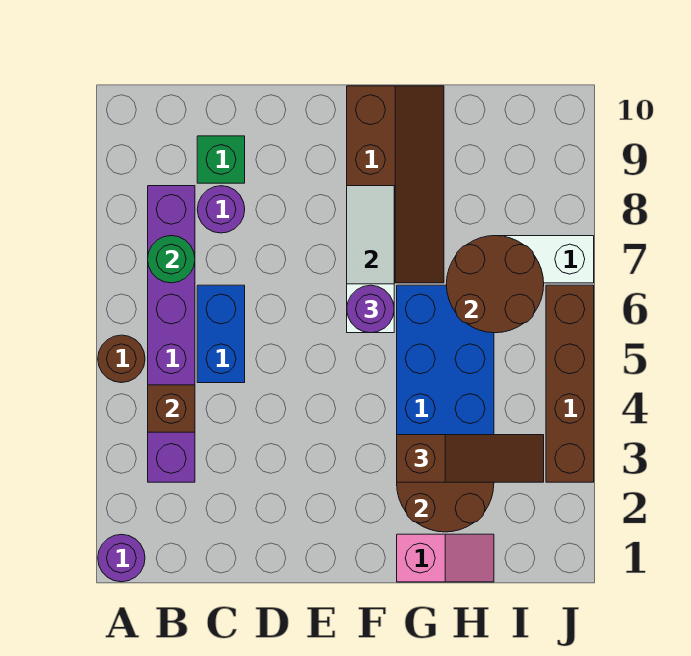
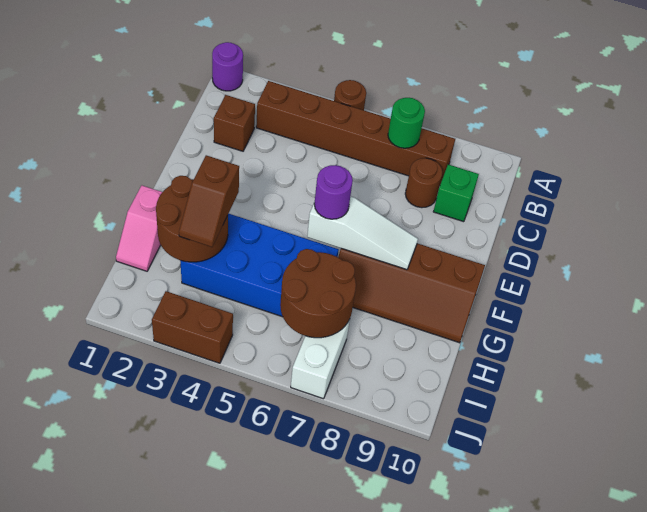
purple 1x6 brick [148,186,195,482] -> brown 1x6 brick [256,81,455,184]
brown 1x1 brick [148,385,195,432] -> brown 1x1 brick moved to [213,95,255,151]
blue 1x2 brick [197,285,245,383] -> none
purple 1x1 round brick [197,186,245,233] -> brown 1x1 round brick [405,158,442,208]
brown 1x3 slope [397,435,544,482] -> brown 1x2 slope [179,155,239,247]
brown 1x4 brick [546,285,594,482] -> brown 1x2 brick [152,291,233,363]

